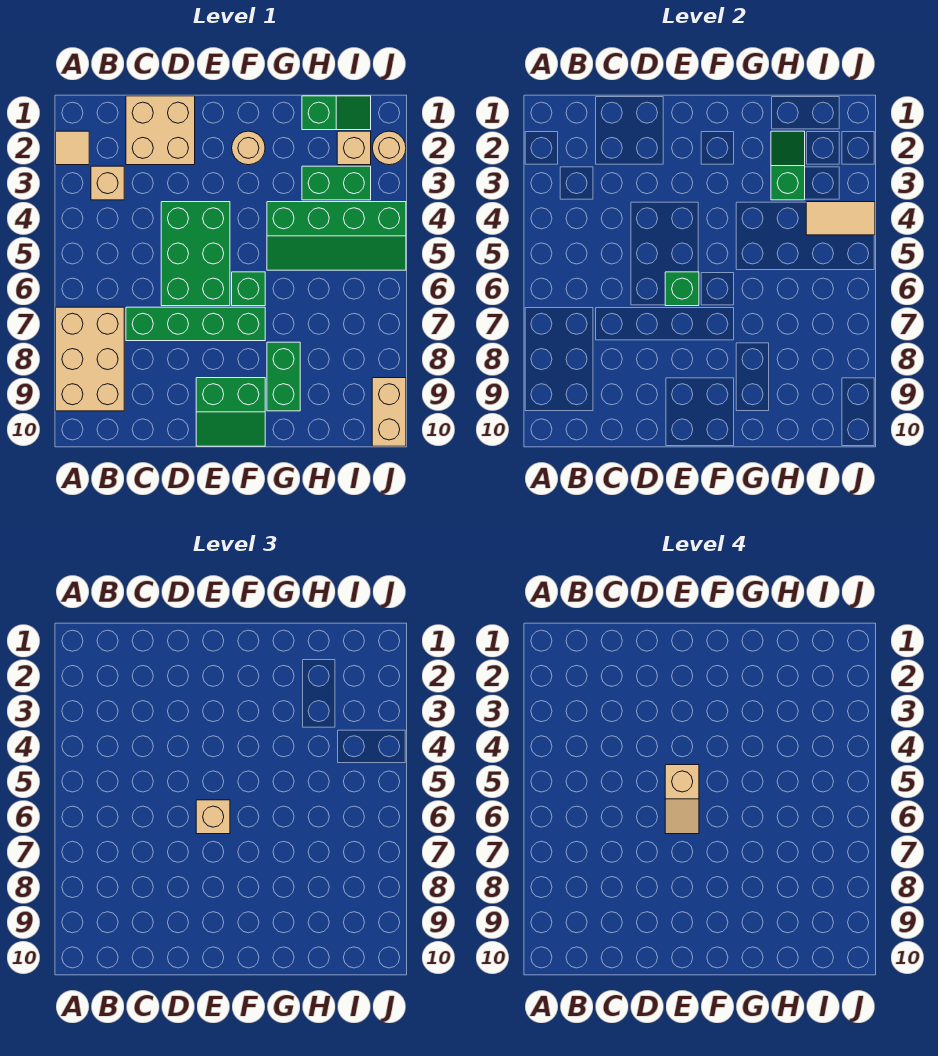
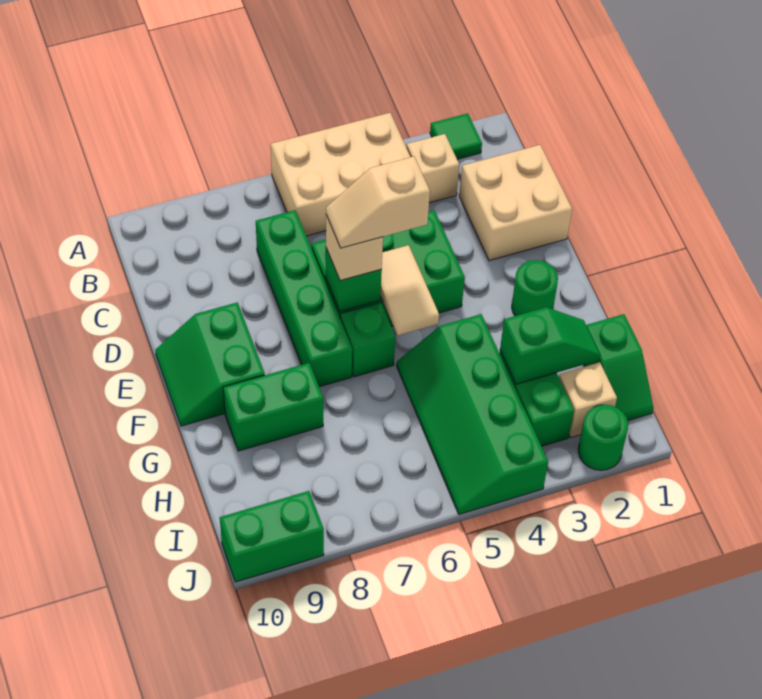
tan 1x1 tile [56,131,89,165] -> green 1x1 tile [430,113,482,159]
tan 2x3 brick [56,307,124,411] -> tan 2x3 brick moved to [271,113,410,236]
tan 1x1 round brick [232,131,265,165] -> green 1x1 round brick [512,260,558,316]
tan 1x2 tile [806,202,875,235] -> tan 1x2 tile moved to [381,245,439,335]
tan 1x1 round brick [373,131,406,165] -> green 1x1 round brick [578,405,628,470]
tan 1x2 brick [372,378,406,446] -> green 1x2 brick [220,491,324,582]

